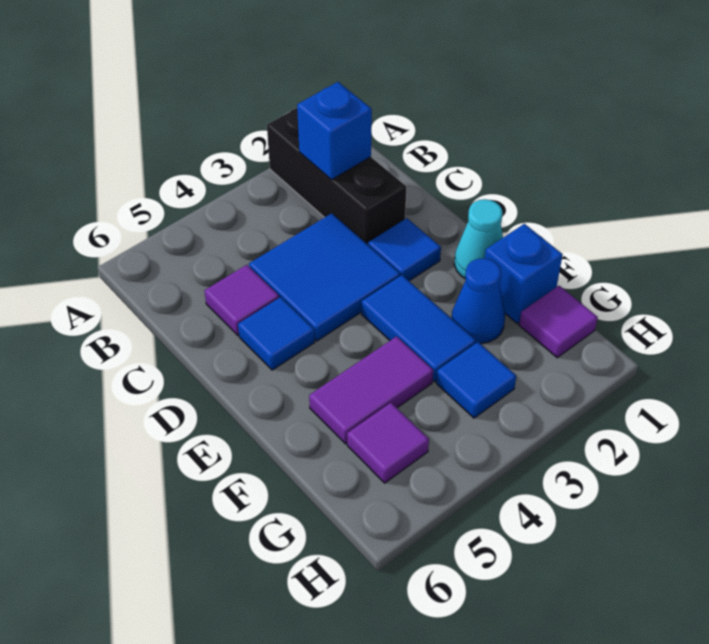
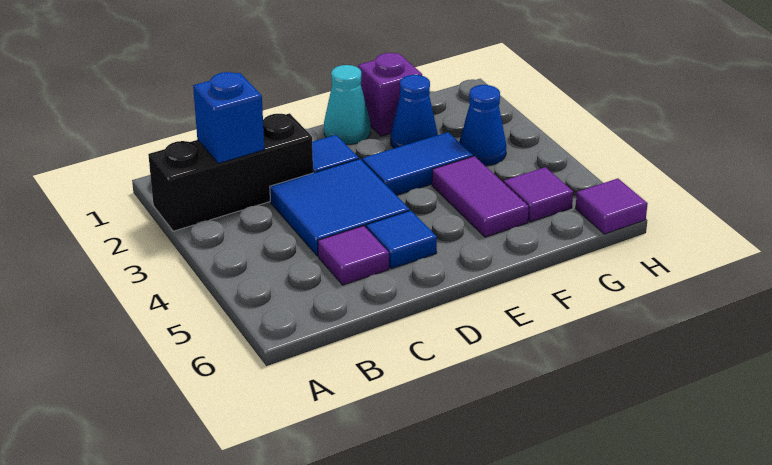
blue 1x1 brick [485,224,563,324] -> purple 1x1 brick [358,53,422,136]
purple 1x1 tile [519,286,598,358] -> purple 1x1 tile moved to [576,178,648,234]
blue 1x1 tile [436,342,516,418] -> blue 1x1 cone [459,85,507,166]

